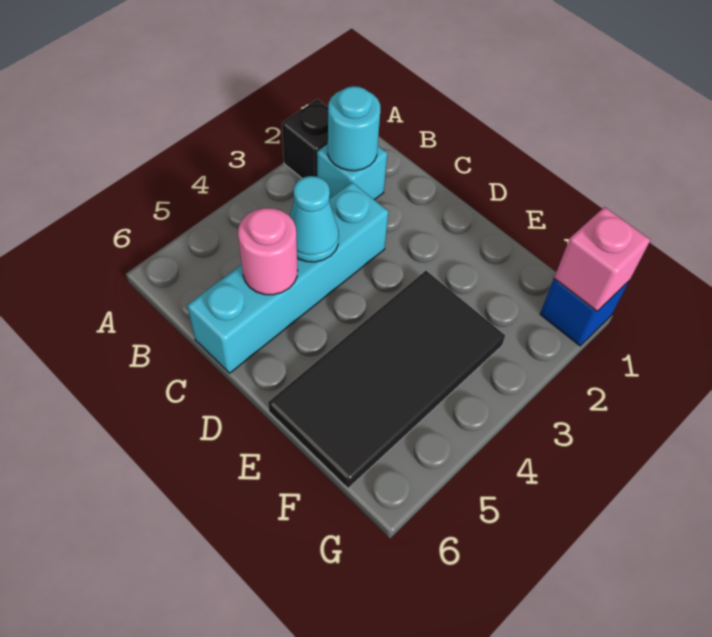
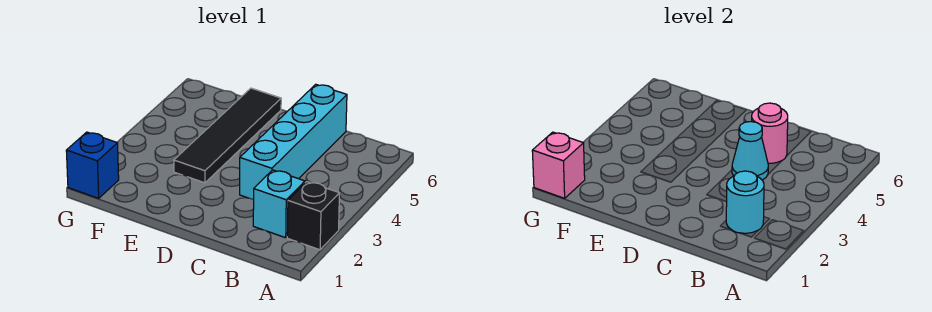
black 2x4 tile [268,271,505,488] -> black 1x4 tile [174,88,281,183]

